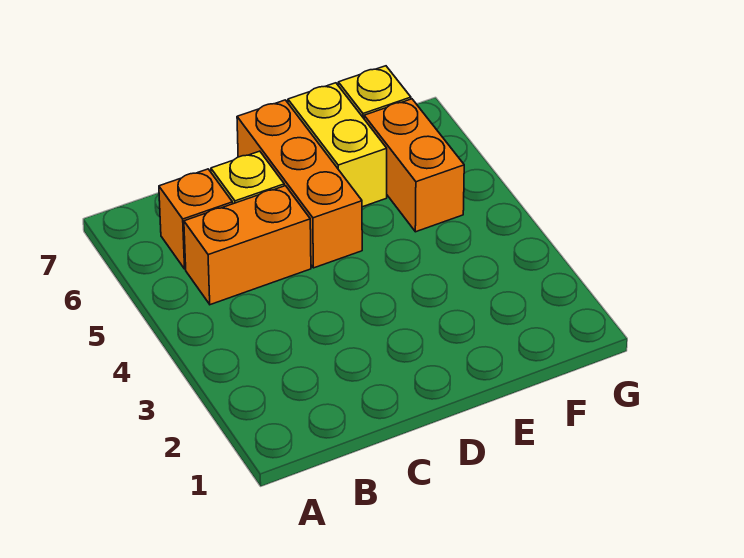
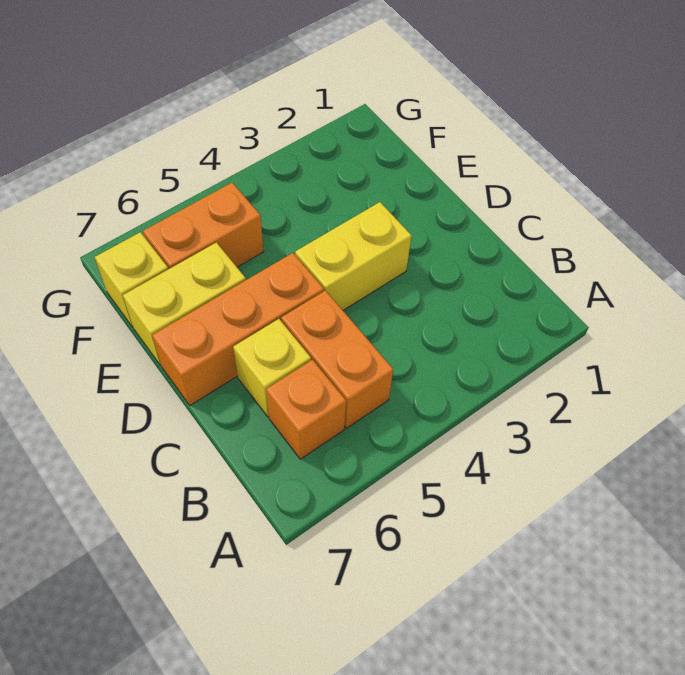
none -> yellow 1x2 brick [295,202,412,310]

